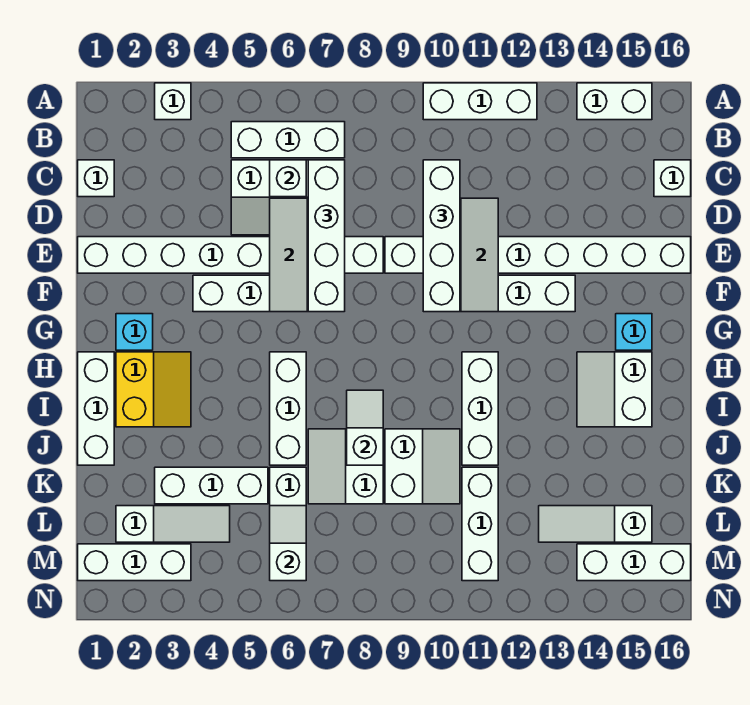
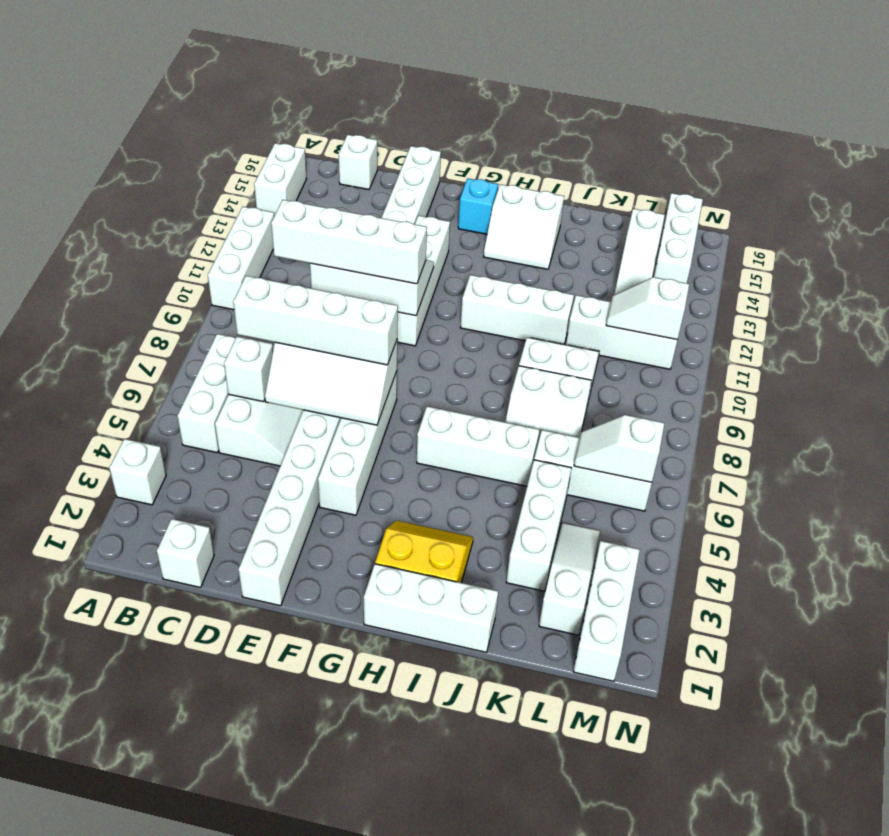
cyan 1x1 brick [116,314,153,350] -> none
white 1x2 slope [347,390,383,465] -> white 1x2 slope moved to [606,277,689,340]

